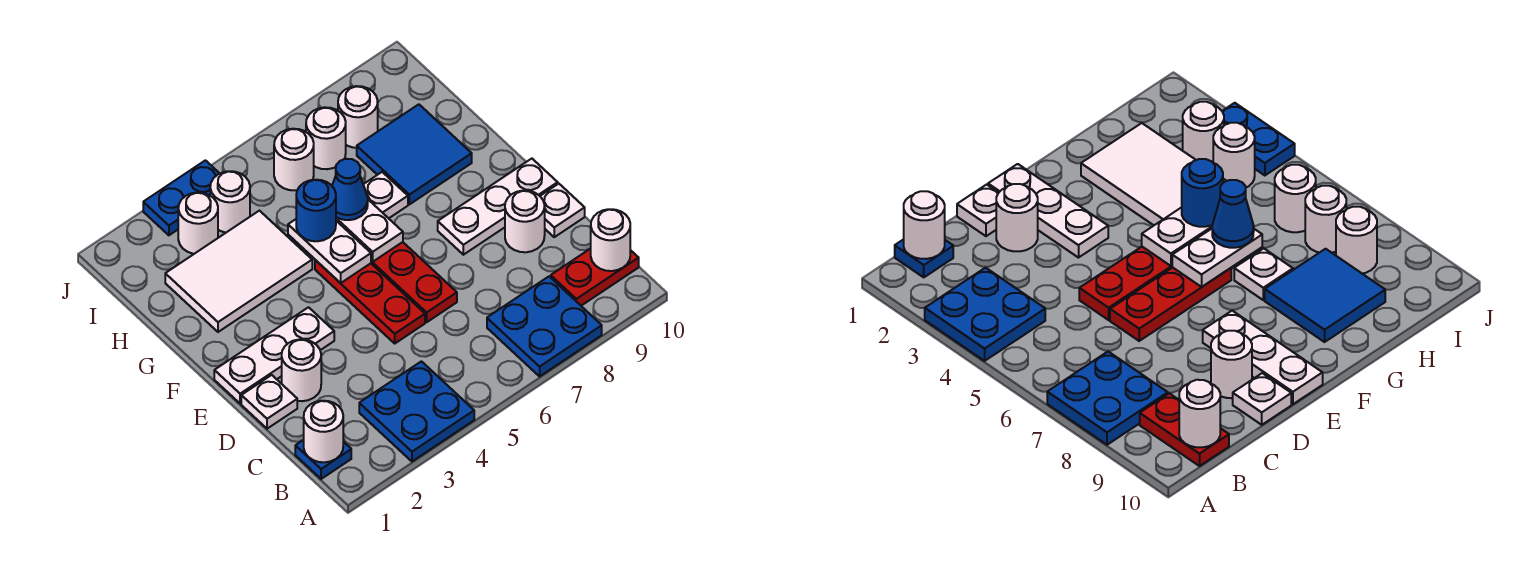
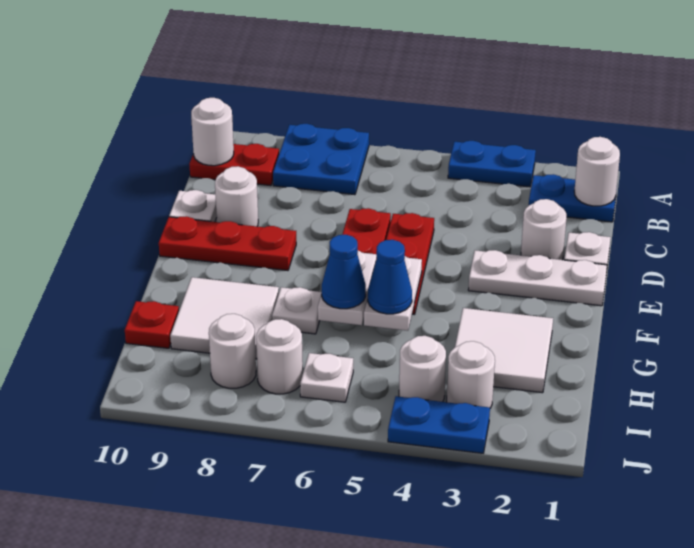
blue 2x2 plate [359,361,474,461] -> blue 1x2 plate [448,141,536,187]
blue 1x1 plate [295,440,351,479] -> blue 1x2 plate [529,174,617,222]
white 1x3 plate [438,159,558,255] -> red 1x3 plate [159,216,296,270]
white 2x3 tile [165,211,312,332] -> white 2x2 tile [455,308,553,393]
blue 1x1 round brick [296,180,336,241] -> blue 1x1 cone [368,240,412,314]
blue 2x2 tile [357,104,472,204] -> white 2x2 tile [170,277,279,359]
none -> red 1x1 plate [125,301,179,348]
white 1x1 round brick [274,129,314,190] -> white 1x1 plate [300,353,353,402]

